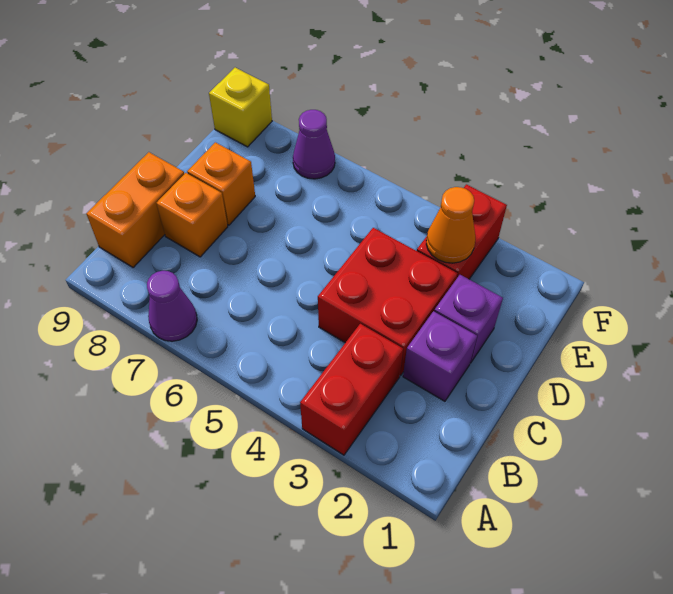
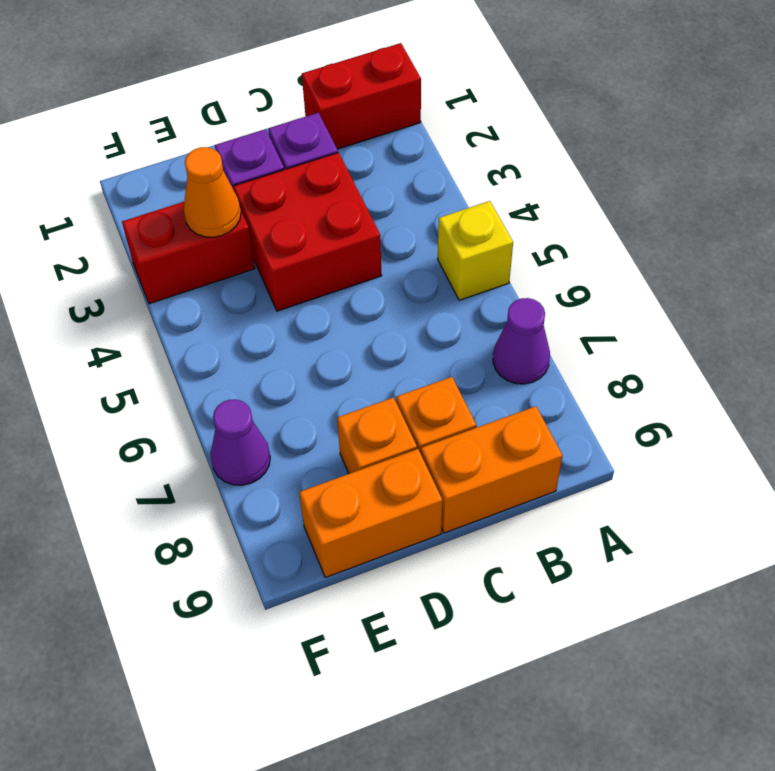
red 1x2 brick [300,324,403,455] -> red 1x2 brick moved to [302,43,421,149]
none -> orange 1x2 brick [299,449,442,578]
yellow 1x1 brick [209,68,272,147] -> yellow 1x1 brick moved to [438,201,513,300]

